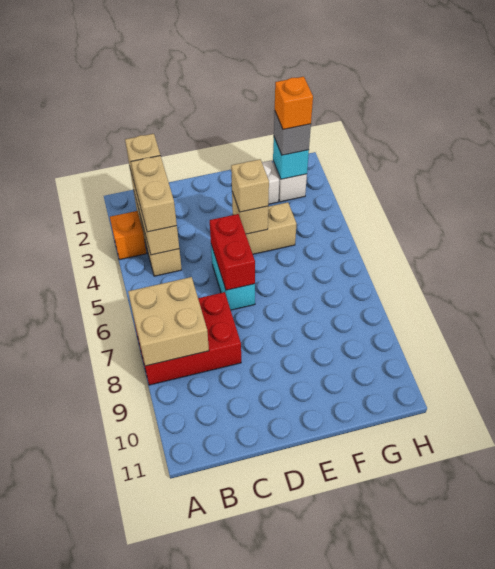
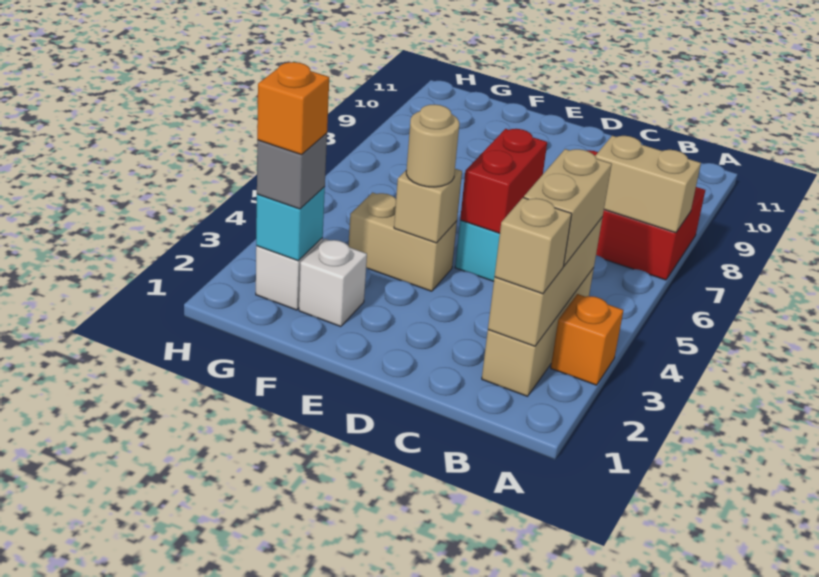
tan 2x2 brick [128,277,209,366] -> tan 1x2 brick [596,136,701,233]
tan 1x1 brick [231,159,269,212] -> tan 1x1 round brick [406,105,459,187]

